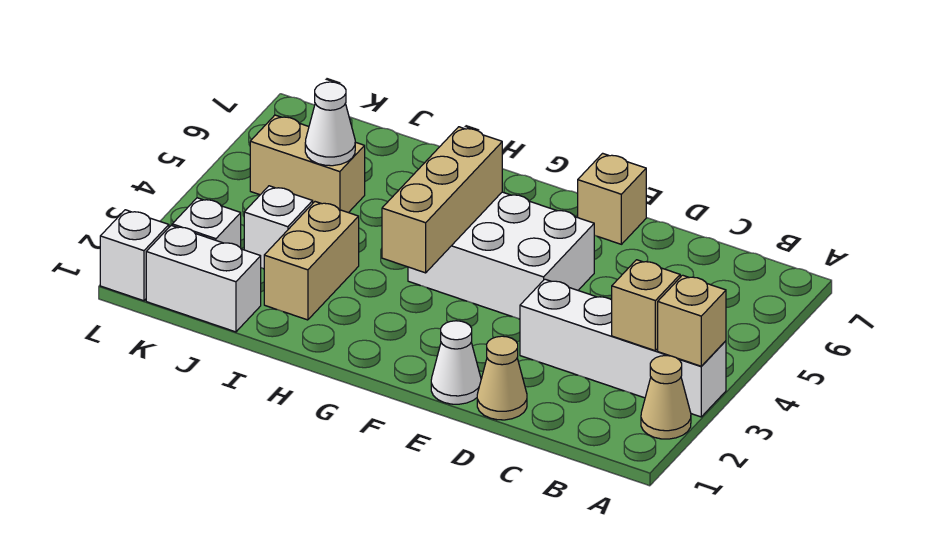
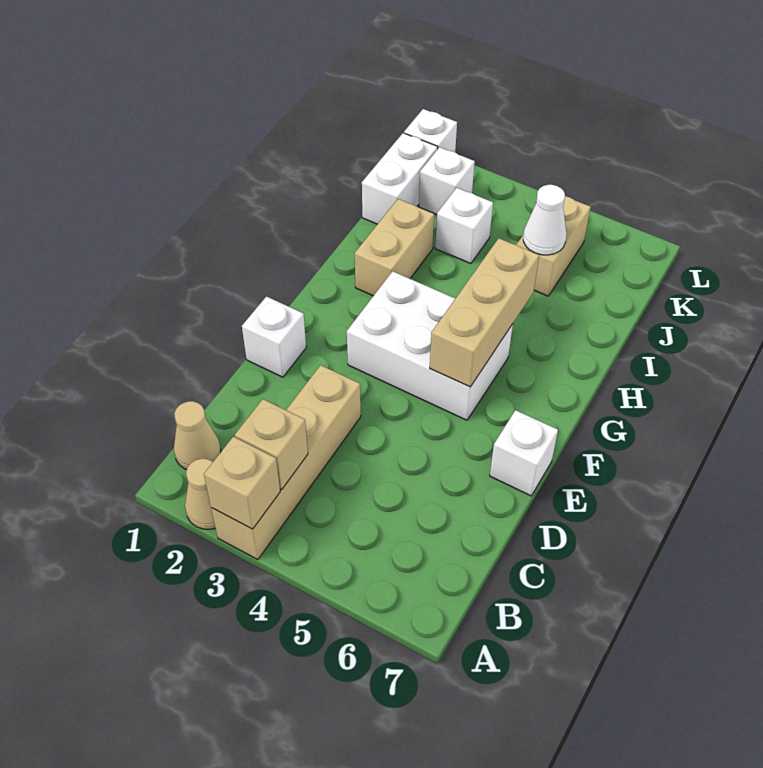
white 1x4 brick [520,279,726,417] -> tan 1x4 brick [211,365,361,560]
tan 1x1 cone [477,336,527,420] -> tan 1x1 cone moved to [174,401,221,470]
white 1x1 cone [431,321,481,404] -> white 1x1 brick [242,297,306,377]
white 2x3 brick [408,192,594,319] -> white 2x3 brick turned to [347,271,513,420]
tan 1x1 brick [578,153,646,244] -> white 1x1 brick [490,410,558,496]
tan 1x3 brick [382,127,502,273] -> tan 1x3 brick turned to [430,238,539,387]
tan 1x2 brick [264,202,359,320] -> tan 1x2 brick turned to [355,199,434,296]

